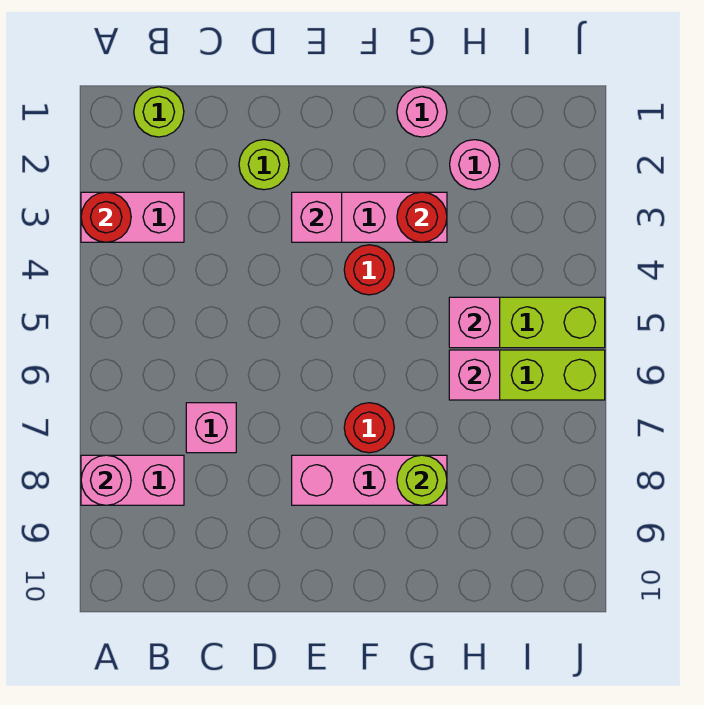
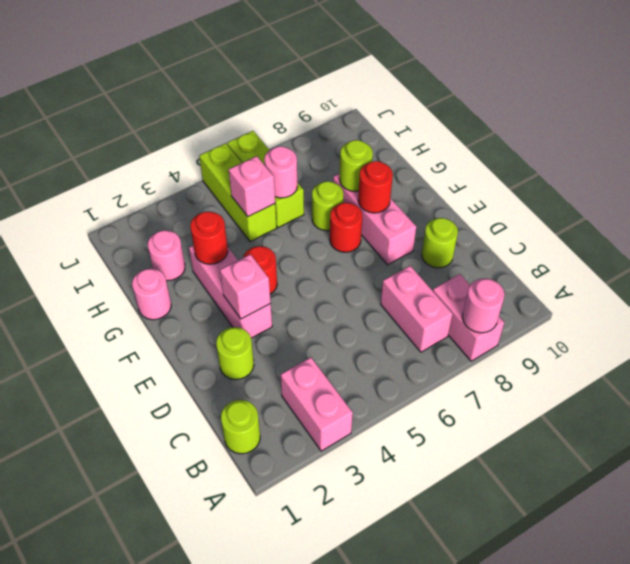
red 1x1 round brick [81,192,131,242] -> red 1x1 round brick moved to [358,161,393,213]
pink 1x1 brick [186,403,236,453] -> pink 1x2 brick [381,266,453,352]
none -> lime 1x1 round brick [422,218,458,268]
none -> lime 1x1 round brick [312,181,343,231]
pink 1x1 brick [449,350,500,400] -> pink 1x1 round brick [264,146,297,198]

